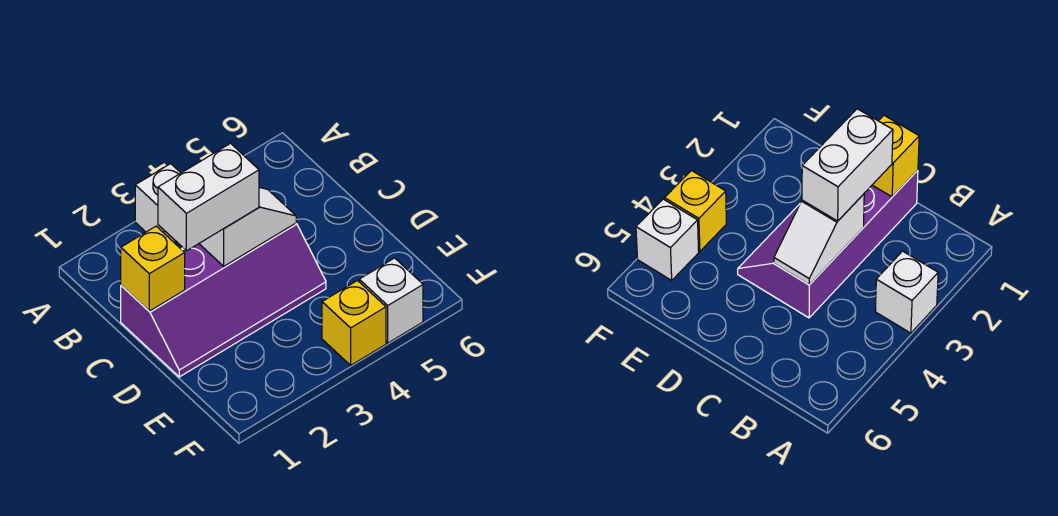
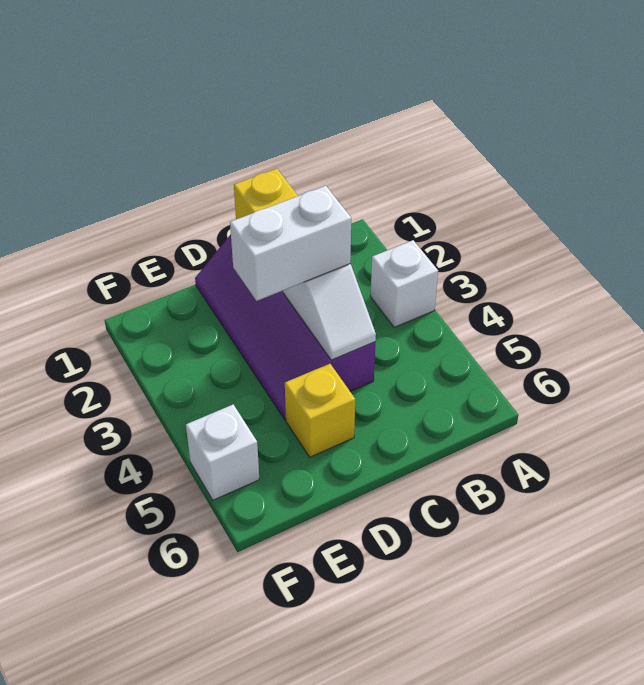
white 1x2 brick [158,143,259,251] -> white 1x2 brick turned to [230,186,351,301]
yellow 1x1 brick [322,280,386,365] -> yellow 1x1 brick moved to [285,364,355,457]

